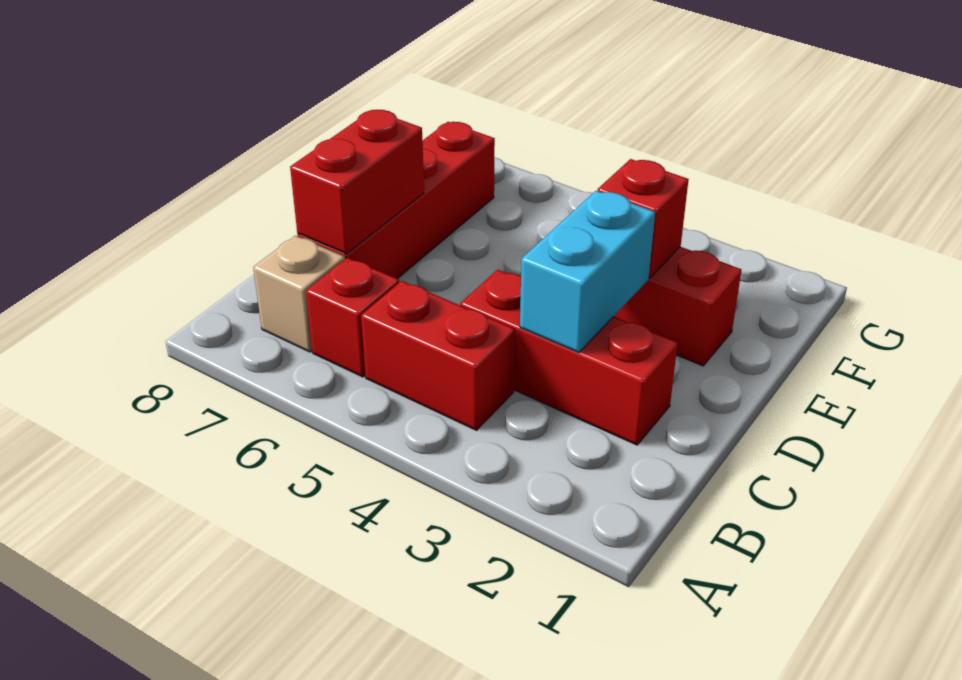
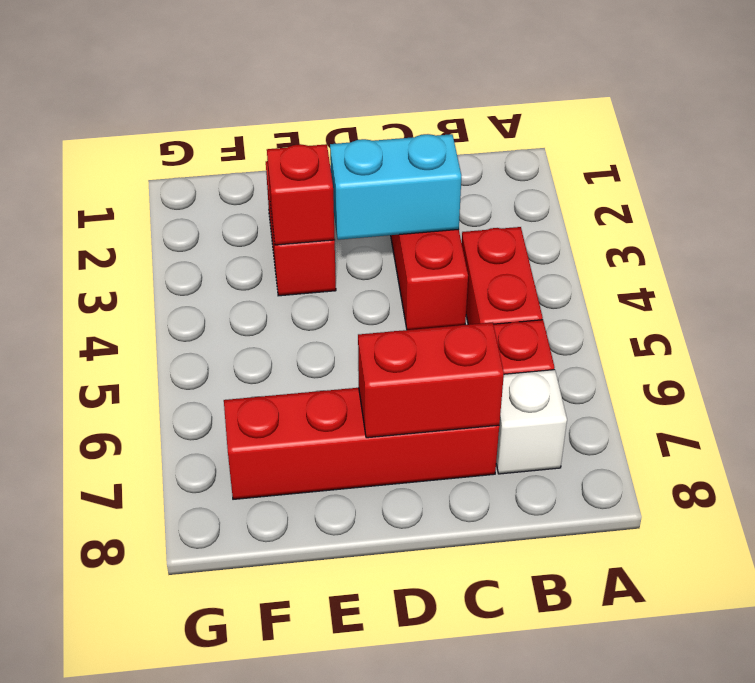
tan 1x1 brick [253,236,345,352] -> white 1x1 brick [496,370,567,474]

